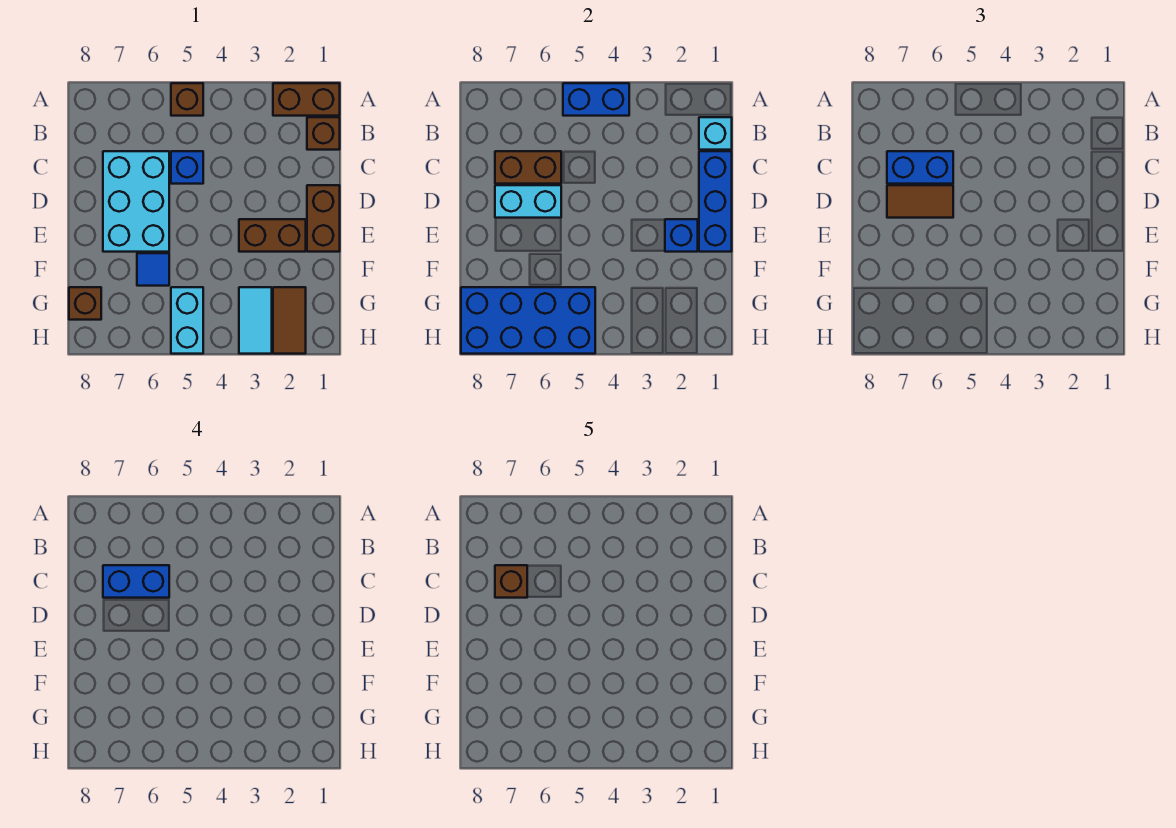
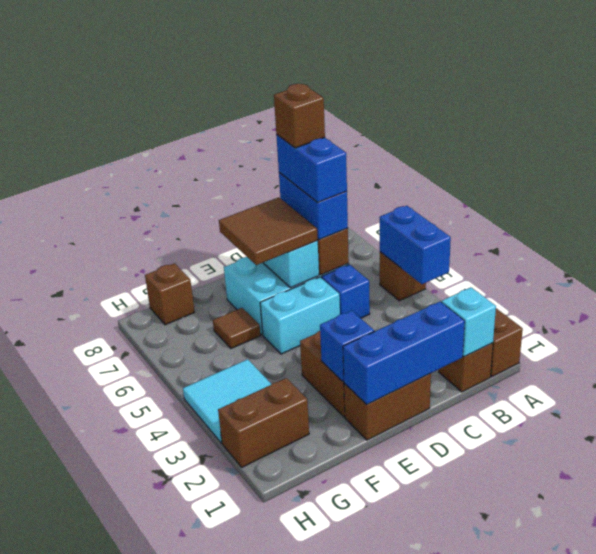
brown 1x2 tile [887,185,953,218] -> brown 2x2 tile [219,197,318,265]
blue 1x1 tile [137,253,169,286] -> brown 1x1 tile [213,308,261,348]
brown 1x2 tile [273,287,306,354] -> brown 1x2 brick [218,378,309,467]
cyan 1x2 tile [239,287,272,354] -> cyan 2x2 tile [183,359,271,443]
cyan 1x2 brick [171,287,203,354] -> cyan 1x2 brick moved to [260,277,340,354]
blue 2x4 brick [461,287,595,354] -> none

